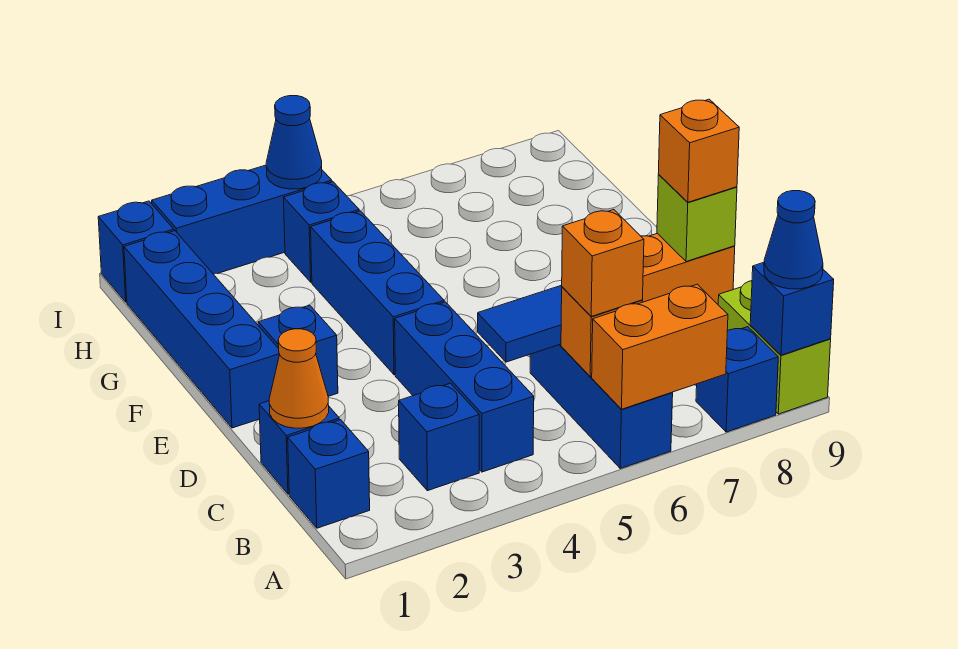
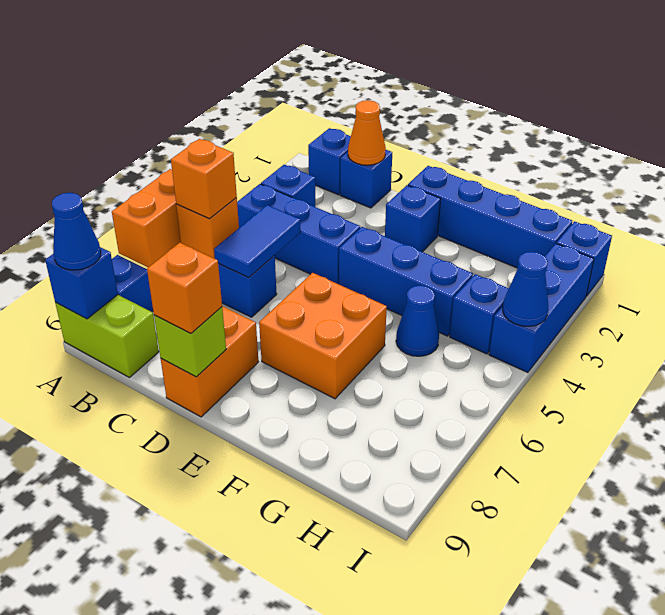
none -> orange 2x2 brick [259,273,387,399]
none -> blue 1x1 cone [396,285,439,356]

